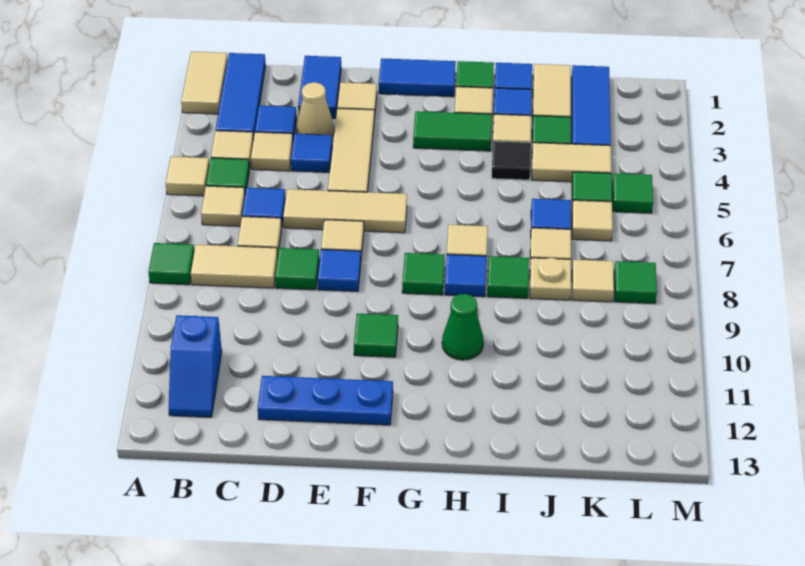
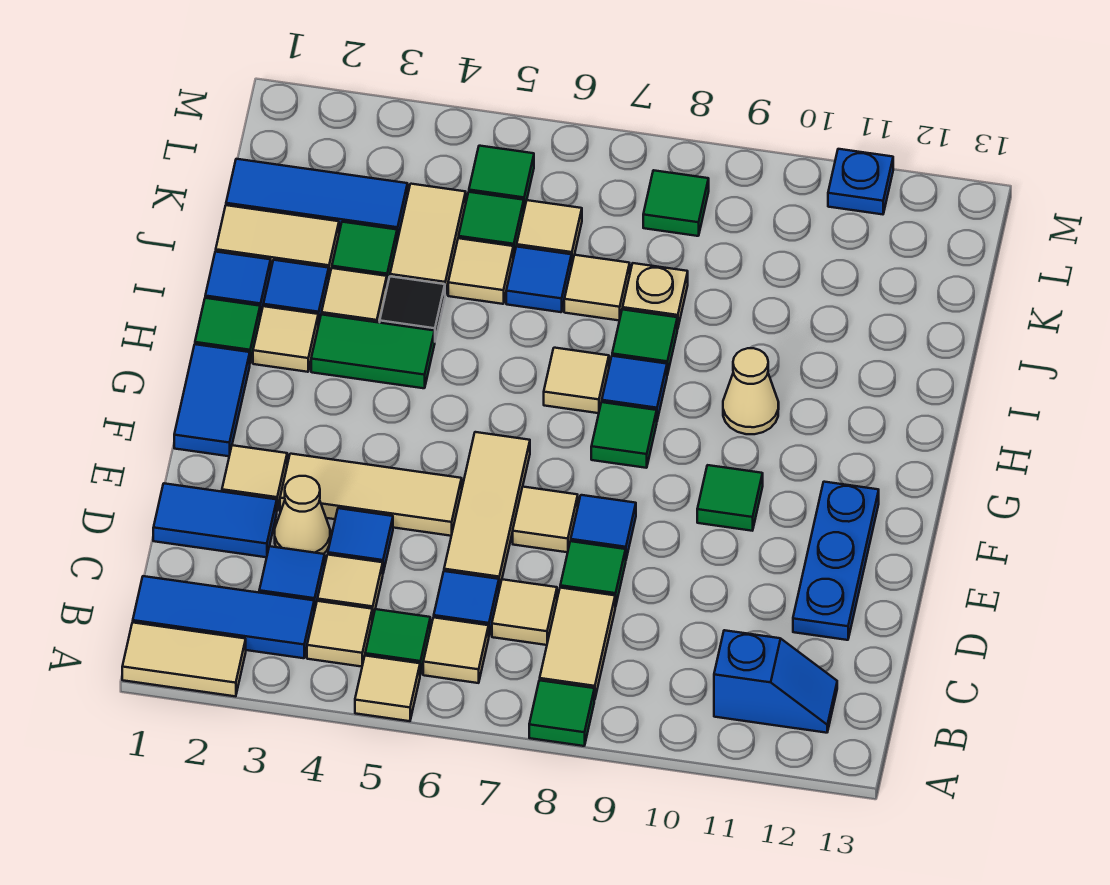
green 1x2 tile [413,111,492,151] -> green 1x2 tile turned to [311,314,435,388]
green 1x1 cone [442,294,484,360] -> tan 1x1 cone [723,348,779,434]
tan 1x1 tile [572,260,614,302] -> tan 1x1 tile moved to [448,238,513,304]
none -> blue 1x1 plate [828,149,893,214]

